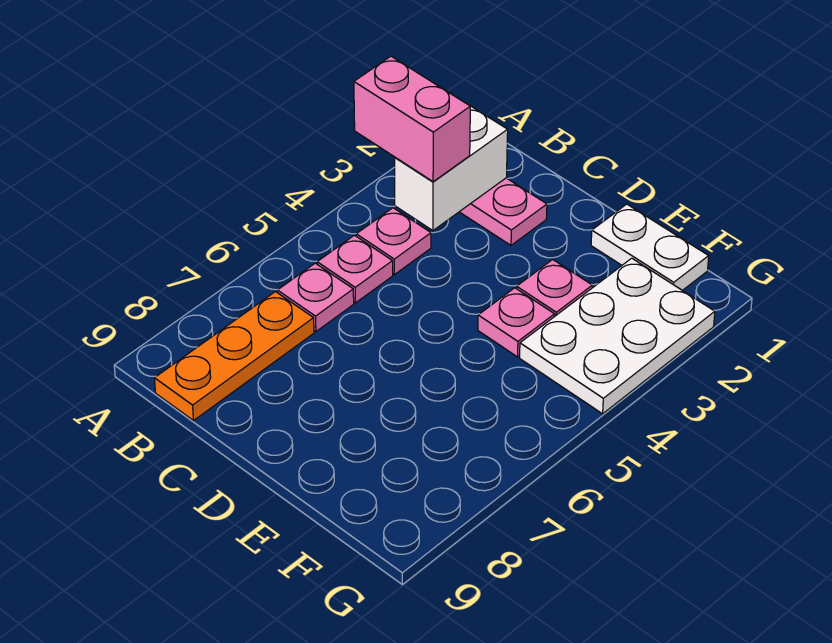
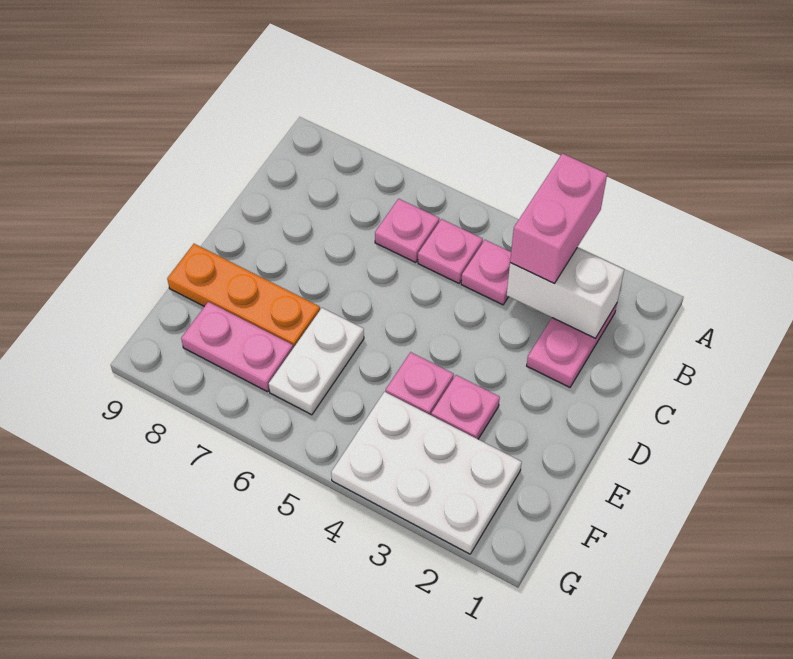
orange 1x3 plate [154,292,314,420] -> orange 1x3 plate moved to [167,244,320,348]
white 1x2 plate [591,204,709,290] -> white 1x2 plate moved to [269,308,364,415]
none -> pink 1x2 plate [181,302,293,392]

